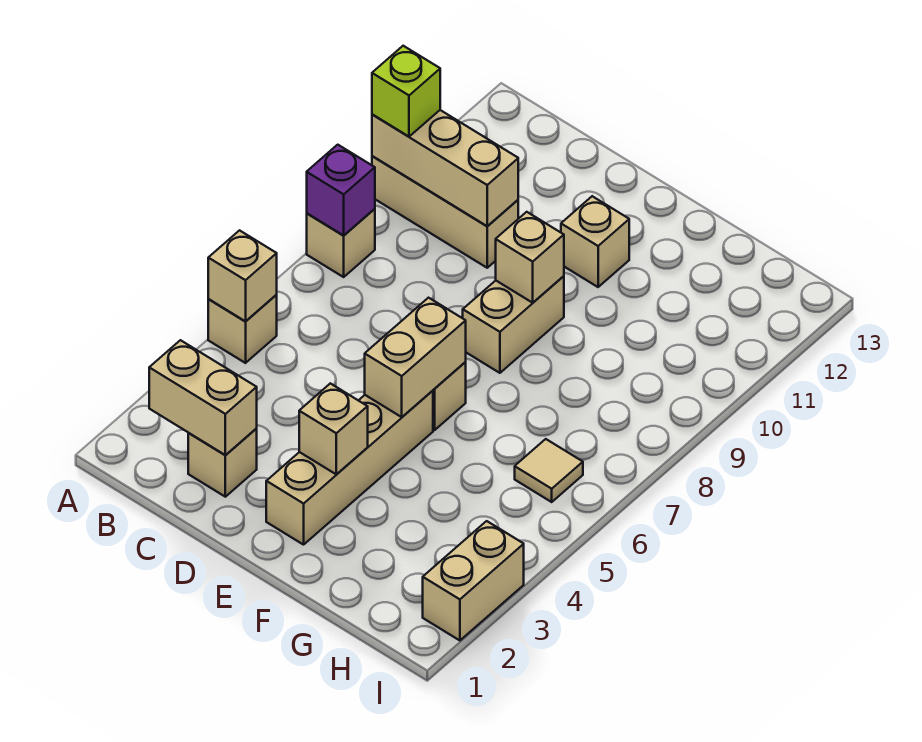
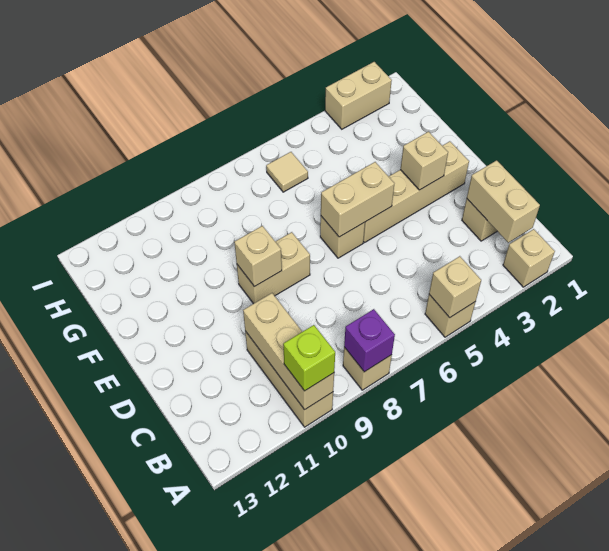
tan 1x1 brick [561,196,629,287] -> tan 1x1 brick moved to [503,229,555,287]

